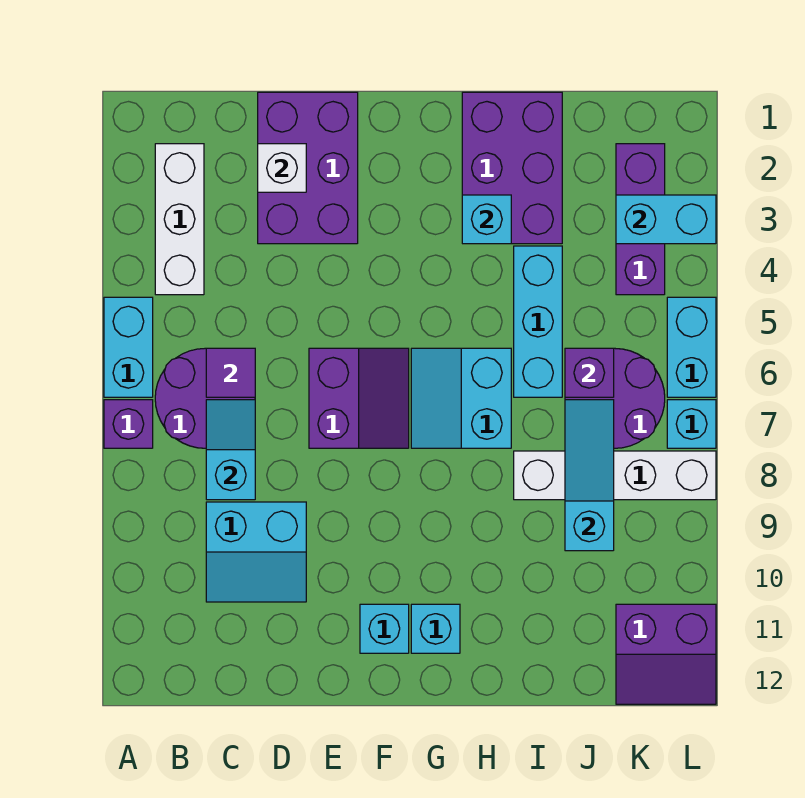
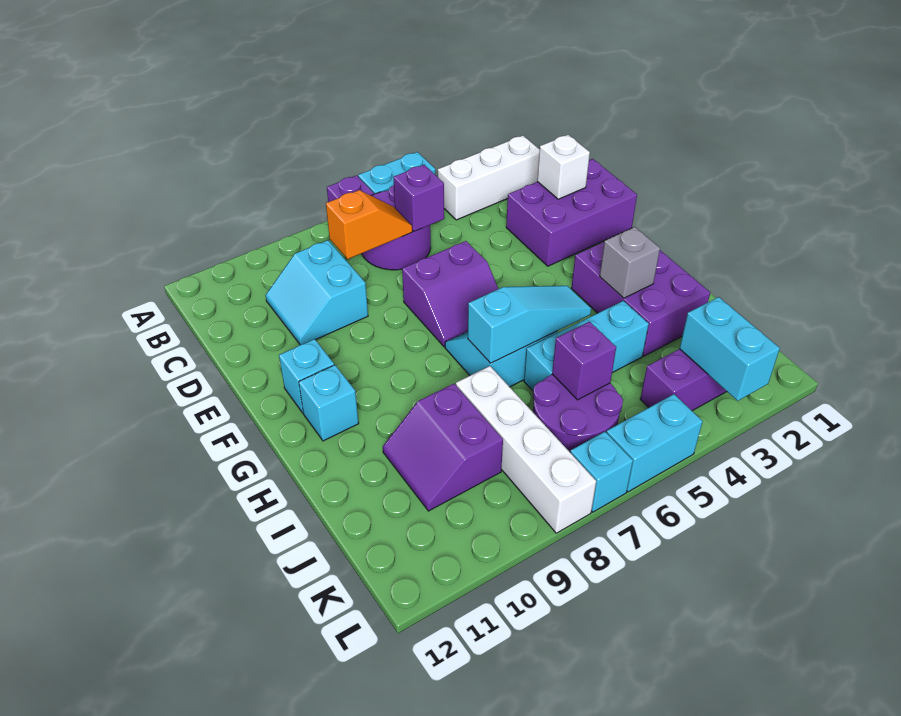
purple 1x1 tile [206,348,255,397] -> purple 1x1 brick [393,165,444,231]
cyan 1x2 slope [206,400,255,500] -> orange 1x2 slope [326,190,412,259]
purple 2x3 brick [462,92,562,244] -> purple 2x3 brick turned to [571,242,710,356]
cyan 1x1 brick [462,195,511,244] -> grey 1x1 brick [600,227,660,298]
cyan 1x3 slope [565,400,614,551] -> cyan 1x3 slope moved to [468,286,591,363]
purple 2x2 slope [616,604,716,704] -> purple 2x2 slope moved to [383,384,503,511]

